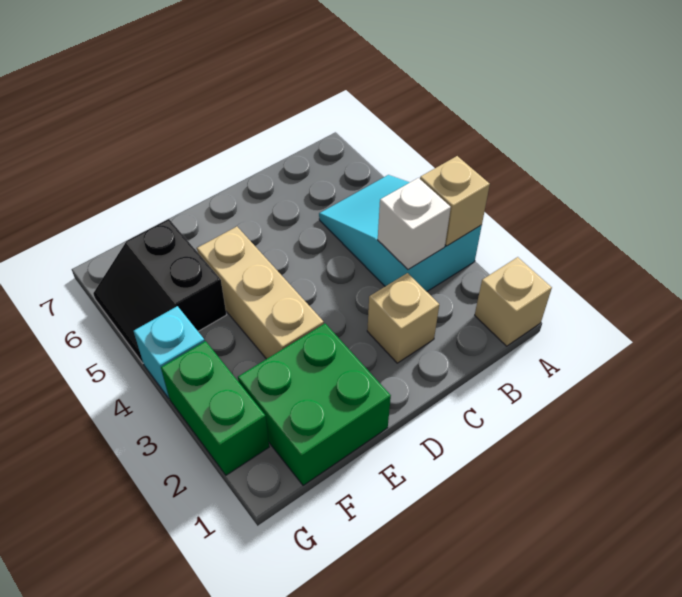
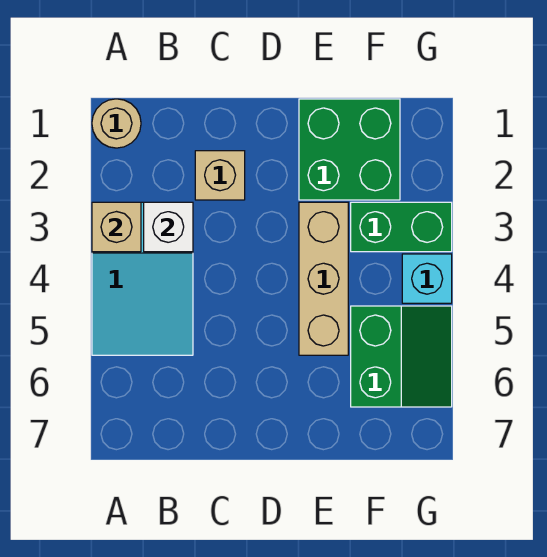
tan 1x1 brick [475,257,552,346] -> tan 1x1 round brick [92,99,141,148]
black 2x2 slope [93,219,226,363] -> green 2x2 slope [351,306,452,407]
green 1x2 brick [161,341,269,475] -> green 1x2 brick turned to [351,202,452,252]

